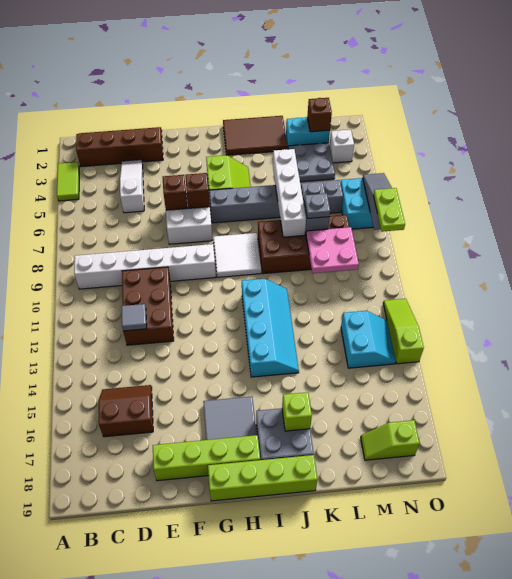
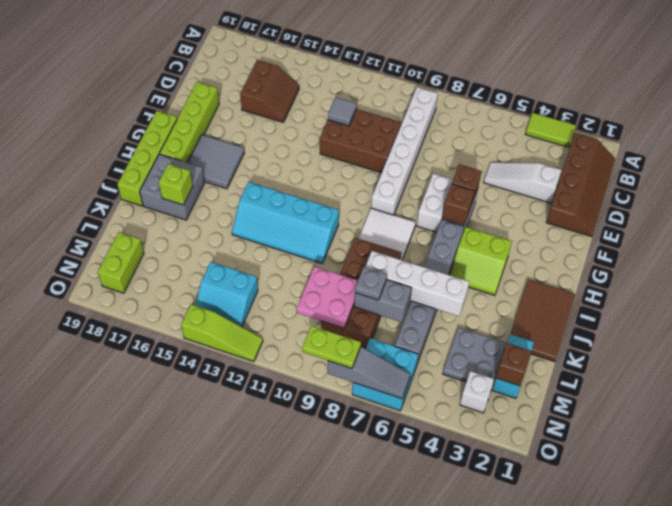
white 1x3 slope [120,160,144,213] -> white 1x3 slope turned to [484,162,562,203]
lime 1x2 slope [361,420,420,460] -> lime 1x2 brick [98,232,144,293]

